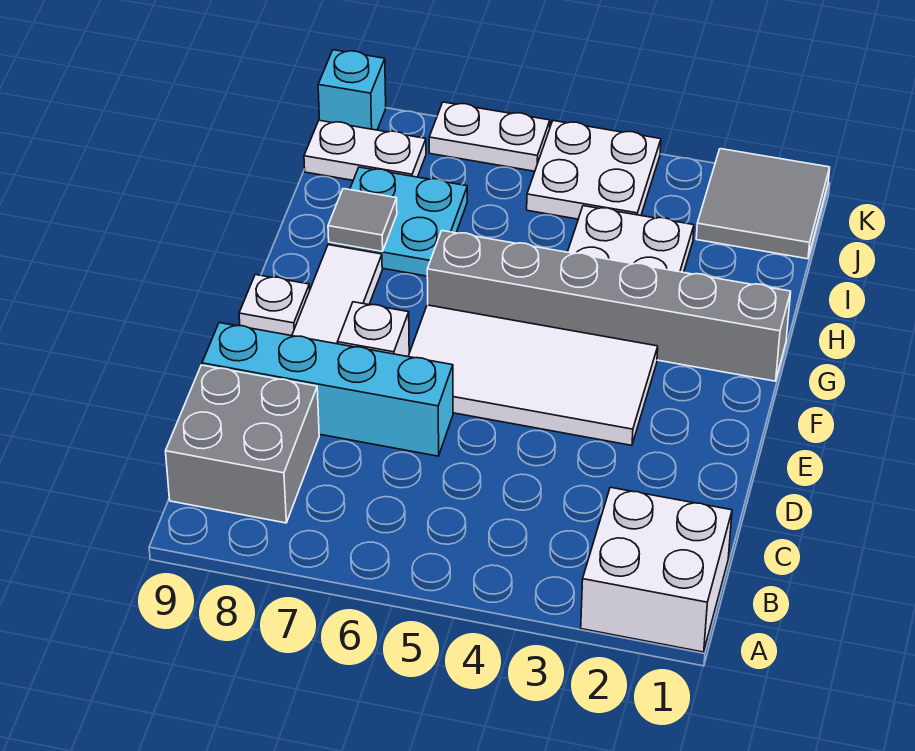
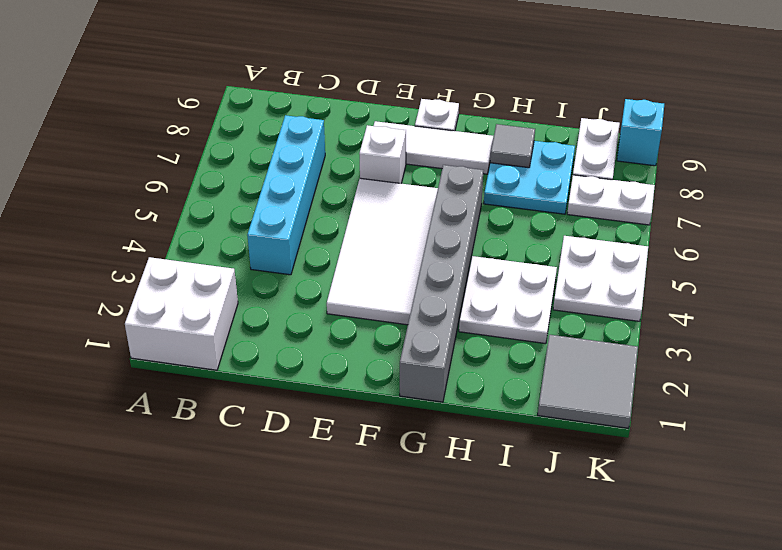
grey 2x2 brick [166,365,319,523] -> none
cyan 1x4 brick [202,323,453,456] -> cyan 1x4 brick moved to [247,115,325,275]
white 1x2 plate [429,102,550,171] -> white 1x2 plate turned to [567,175,655,225]

